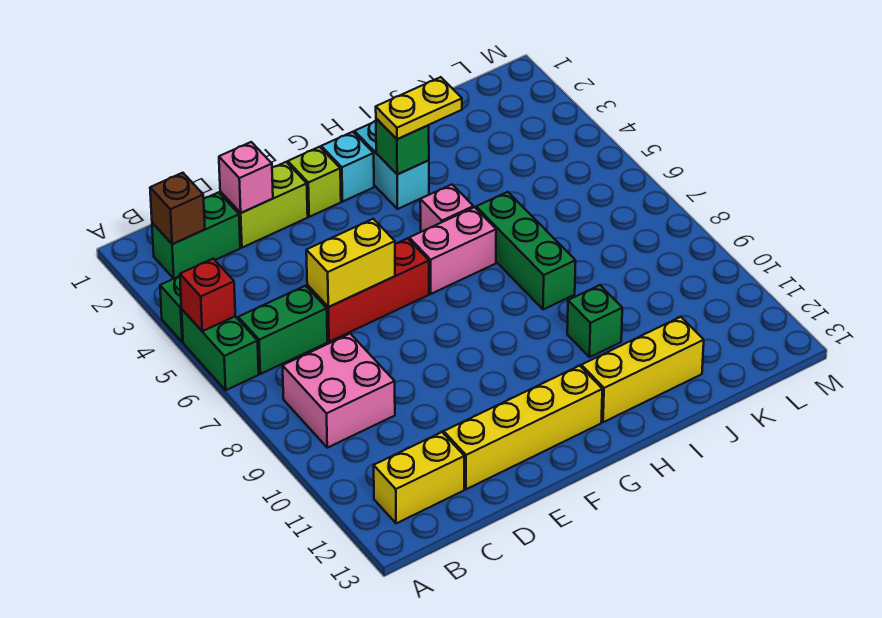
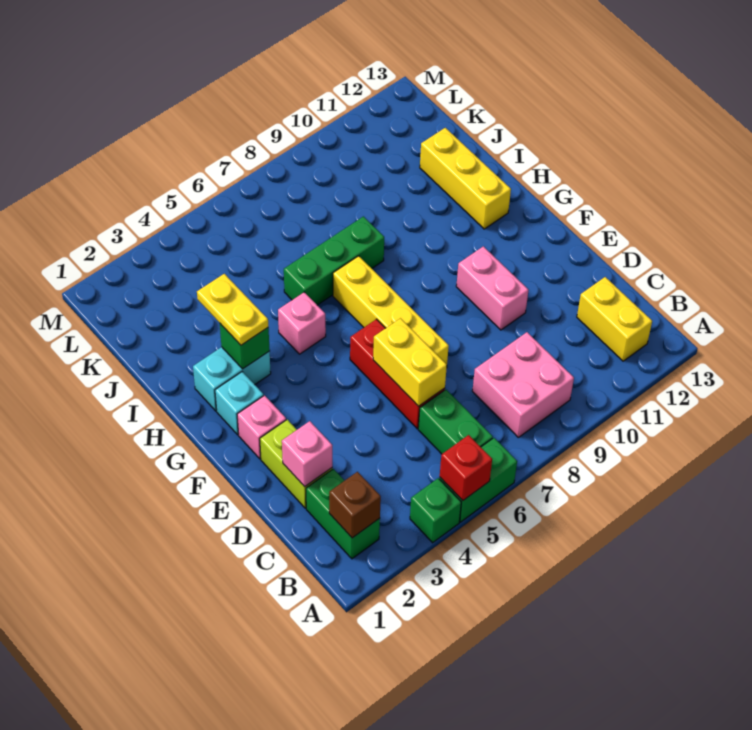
yellow 1x4 brick [444,366,602,489] -> yellow 1x4 brick moved to [333,256,449,364]
lime 1x1 brick [288,147,341,217] -> pink 1x1 brick [237,396,286,459]
pink 1x2 brick [409,207,496,294] -> pink 1x2 brick moved to [456,246,528,330]
green 1x1 brick [567,285,622,357] -> none

